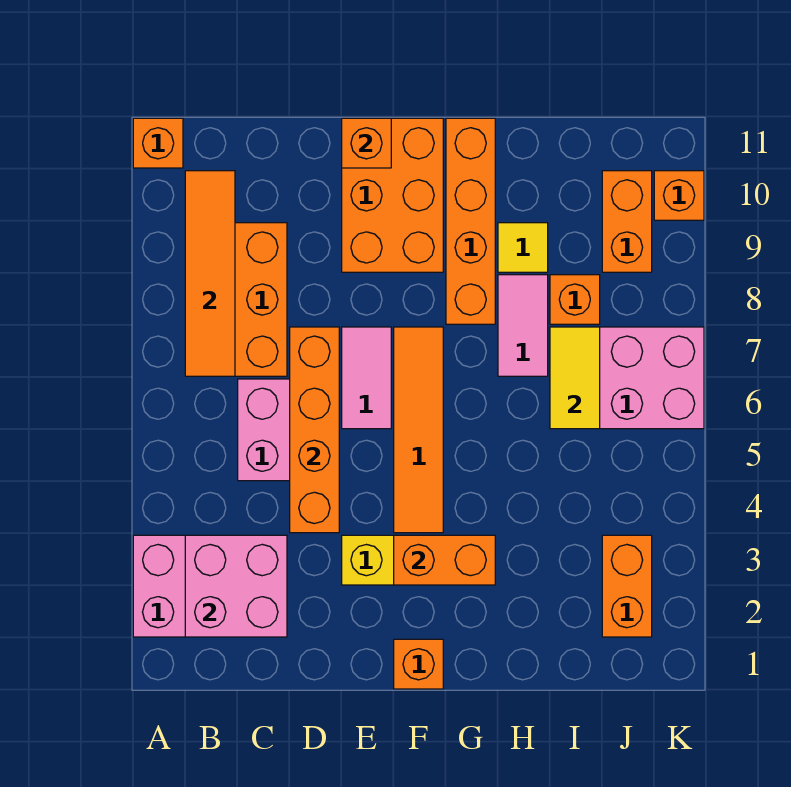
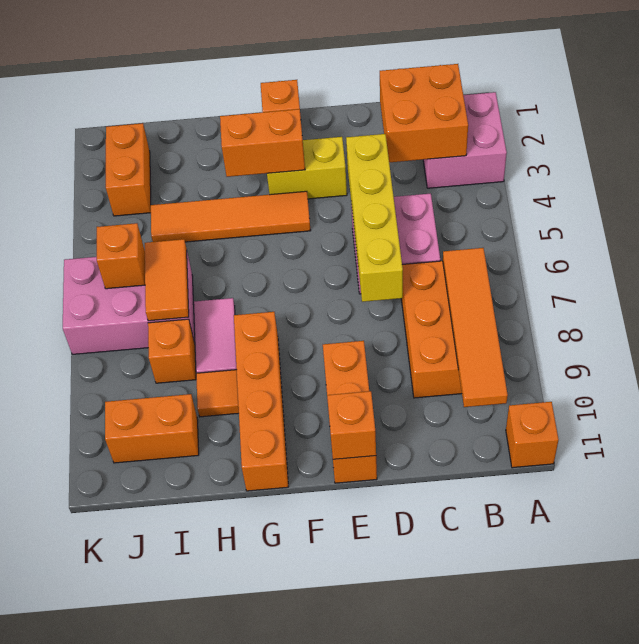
pink 2x2 brick [185,535,287,637] -> orange 2x2 brick [380,64,468,162]
orange 1x4 brick [290,327,339,533] -> yellow 1x4 brick [346,134,403,302]
pink 1x2 tile [342,327,391,429] -> none
orange 2x3 brick [342,118,443,272] -> orange 1x3 brick [323,341,377,483]
orange 1x4 tile [394,327,443,533] -> orange 1x4 tile turned to [151,191,311,242]
yellow 1x1 tile [498,223,548,272] -> orange 1x1 tile [196,370,239,417]
yellow 1x2 tile [550,327,600,429] -> orange 1x2 tile [145,239,189,321]
orange 1x2 brick [602,171,652,272] -> orange 1x2 brick turned to [105,394,199,463]
orange 1x1 brick [654,171,704,220] -> orange 1x1 brick moved to [97,223,145,289]

